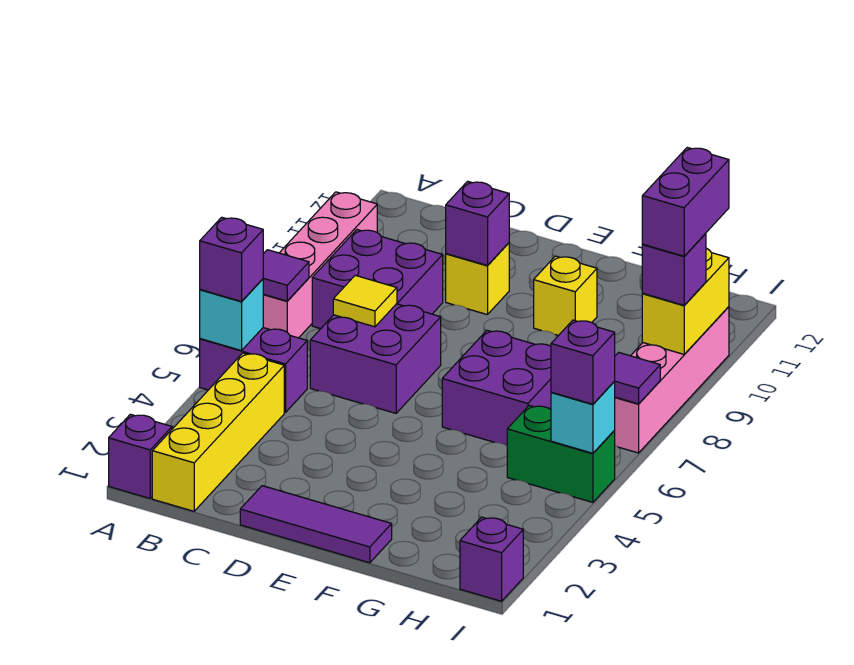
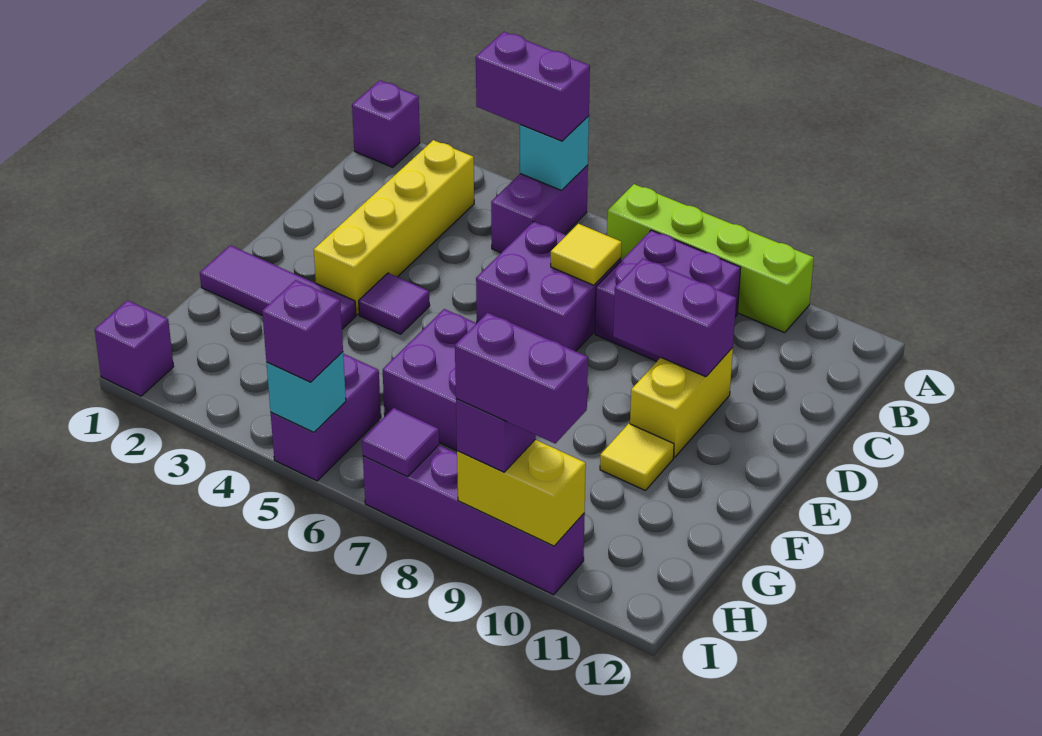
purple 1x1 brick [200,217,263,301] -> purple 1x2 brick [476,32,590,141]
pink 1x4 brick [263,192,377,338] -> lime 1x4 brick [607,184,814,333]
purple 1x1 tile [263,250,309,301] -> purple 1x1 tile moved to [359,273,430,334]
yellow 1x4 brick [152,353,284,511] -> yellow 1x4 brick turned to [314,140,474,315]
purple 1x3 tile [240,486,392,563] -> purple 1x3 tile turned to [200,245,356,329]
yellow 1x1 brick [446,243,509,315] -> yellow 1x2 brick [630,347,733,457]
purple 1x1 brick [446,181,509,266] -> purple 1x2 brick [613,258,736,377]
yellow 1x1 brick [534,256,597,335] -> yellow 1x1 tile [600,424,674,491]
green 1x2 brick [507,406,615,502] -> purple 1x2 brick [271,354,381,481]
pink 1x4 brick [614,307,729,453] -> purple 1x4 brick [363,445,585,595]

